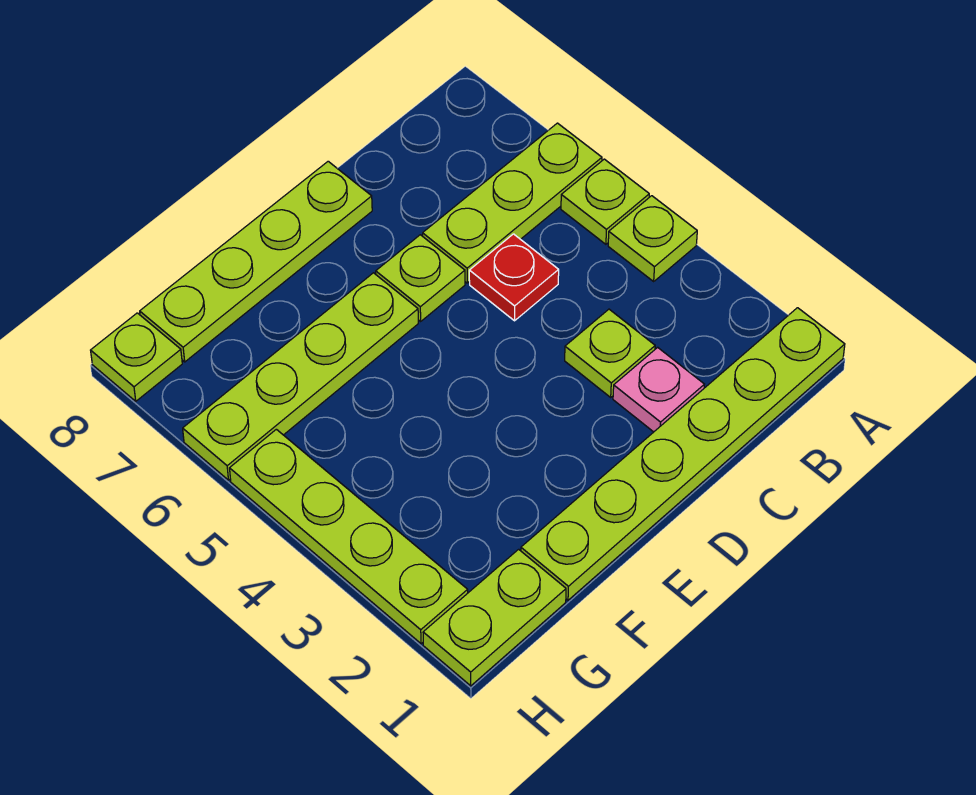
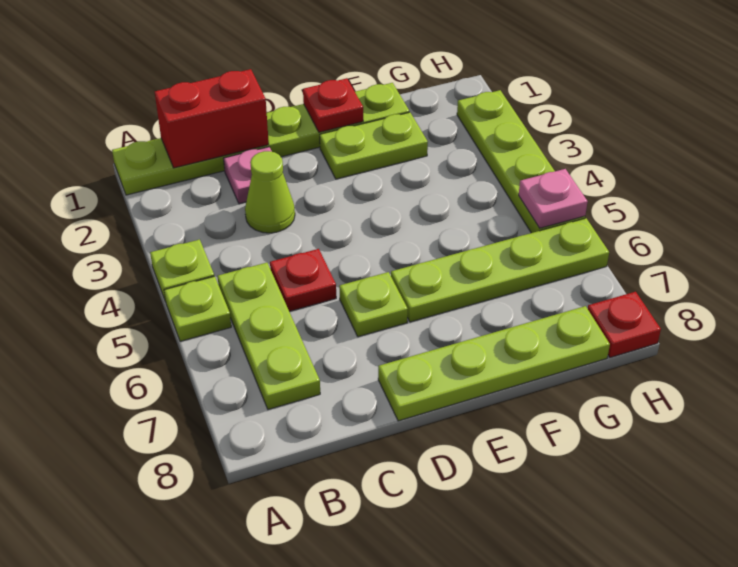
lime 1x3 plate [423,123,602,283] -> lime 1x3 plate turned to [218,263,320,409]
none -> red 1x2 brick [155,69,269,168]
lime 1x1 plate [565,309,655,397] -> lime 1x1 cone [245,151,295,233]
none -> red 1x1 plate [303,78,363,132]
lime 1x2 plate [423,549,566,686] -> lime 1x2 plate moved to [320,112,428,179]
none -> pink 1x1 plate [519,169,588,228]
lime 1x1 plate [91,313,182,401] -> red 1x1 plate [588,292,661,357]

